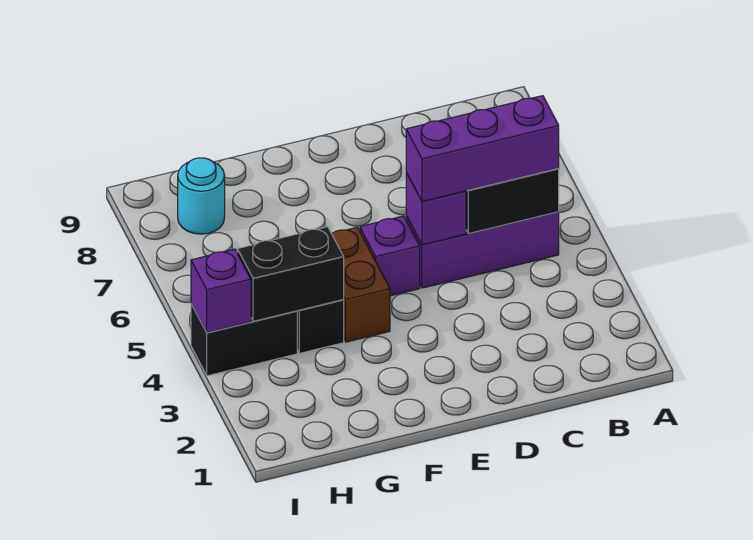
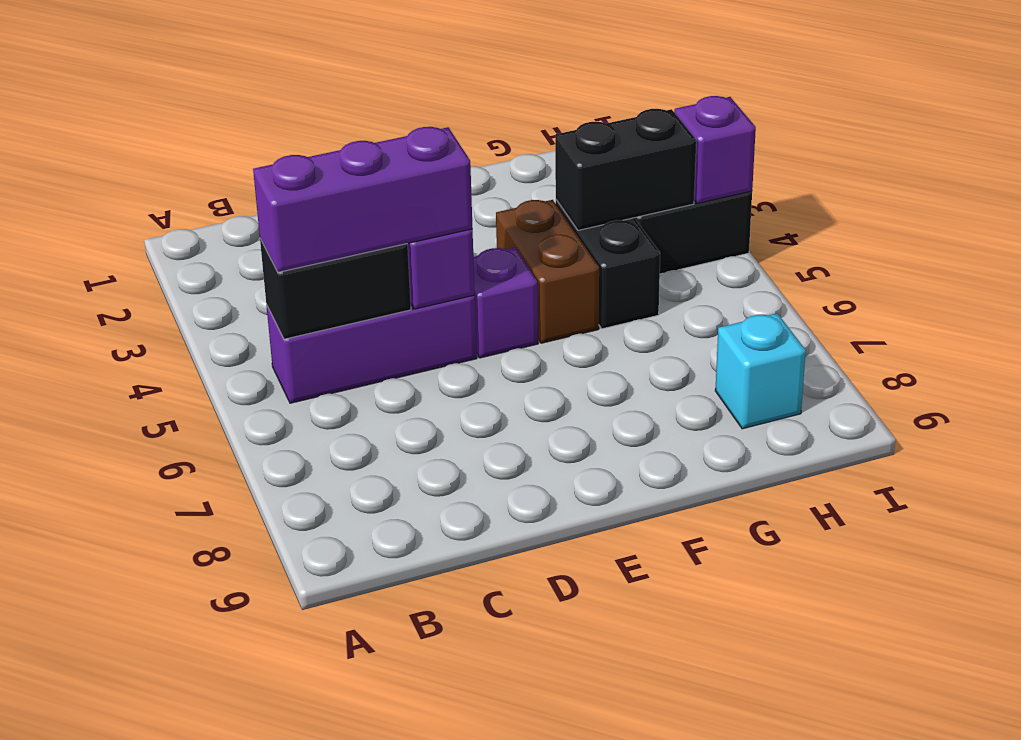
cyan 1x1 round brick [178,158,225,234] -> cyan 1x1 brick [715,313,806,429]

